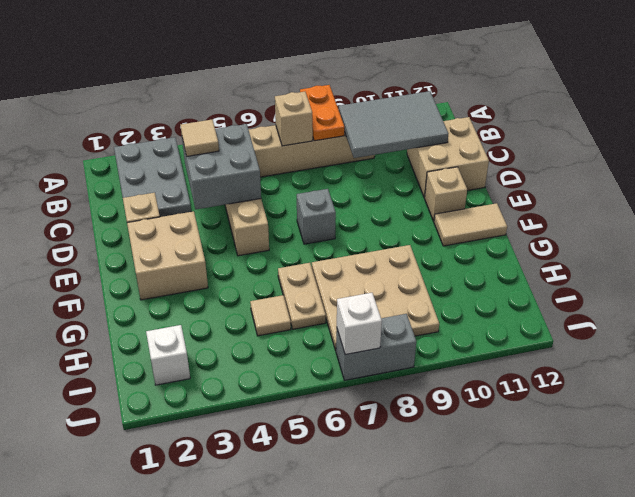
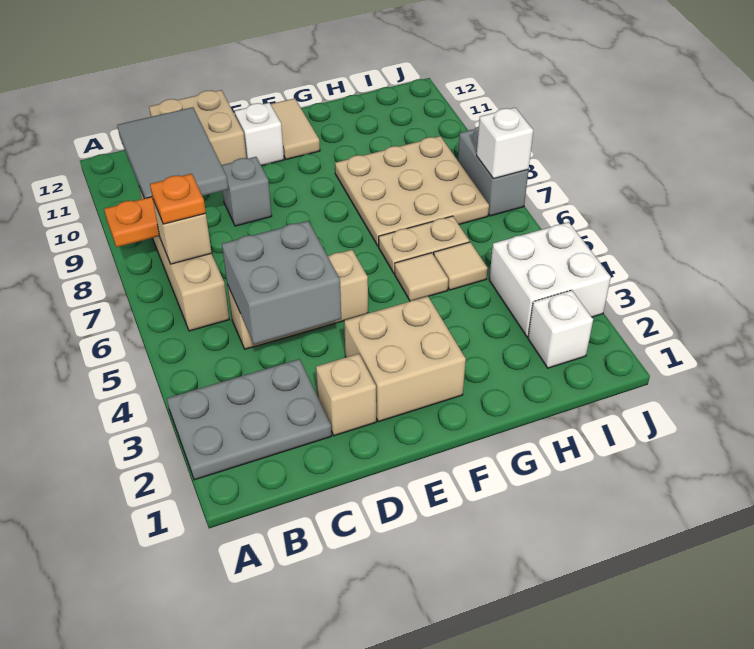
none -> orange 1x1 plate [150,174,206,224]
tan 1x1 tile [180,120,219,156] -> tan 1x1 tile moved to [395,253,448,301]
grey 1x1 brick [297,189,336,244] -> grey 1x1 brick moved to [222,157,272,226]
tan 1x1 brick [425,167,467,221] -> white 1x1 brick [235,103,284,166]
none -> white 2x2 brick [489,222,611,337]

